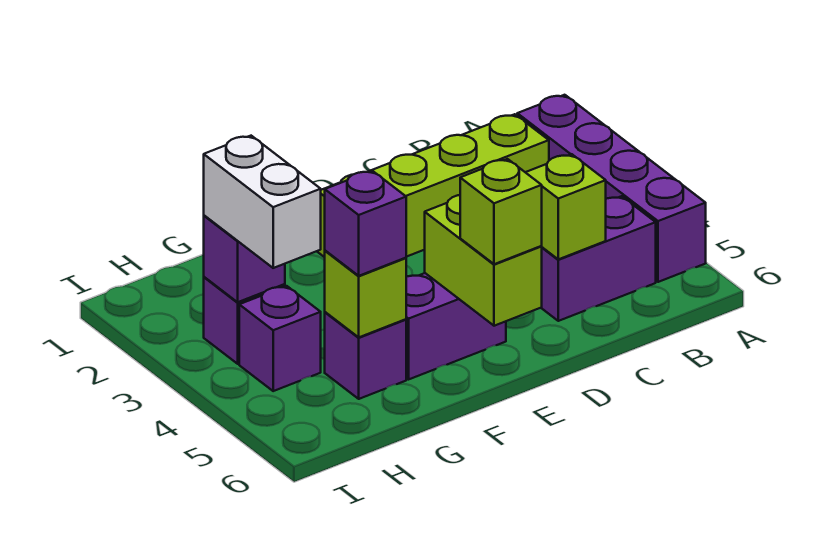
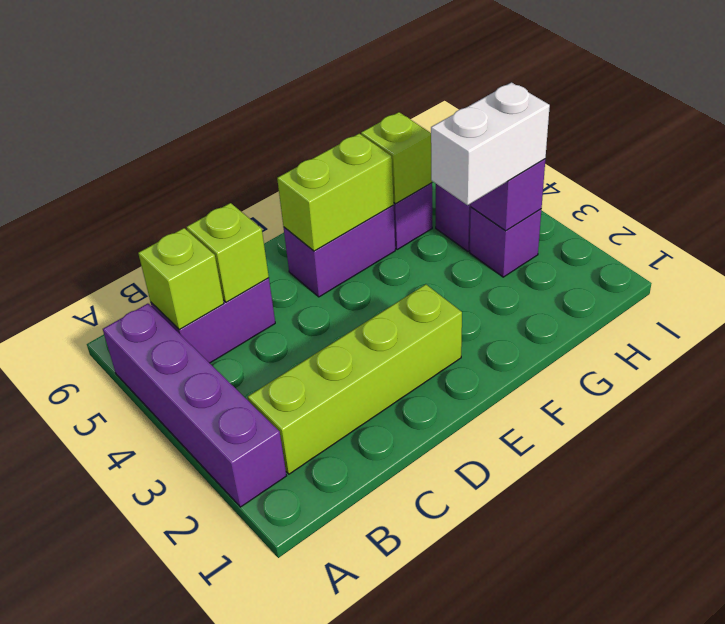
lime 1x2 brick [425,195,542,326] -> lime 1x2 brick turned to [277,134,394,251]
lime 1x1 brick [460,159,542,264] -> lime 1x1 brick moved to [138,228,224,330]
purple 1x1 brick [325,171,406,276] -> none
white 1x2 brick [204,136,321,268] -> white 1x2 brick turned to [431,82,550,205]

